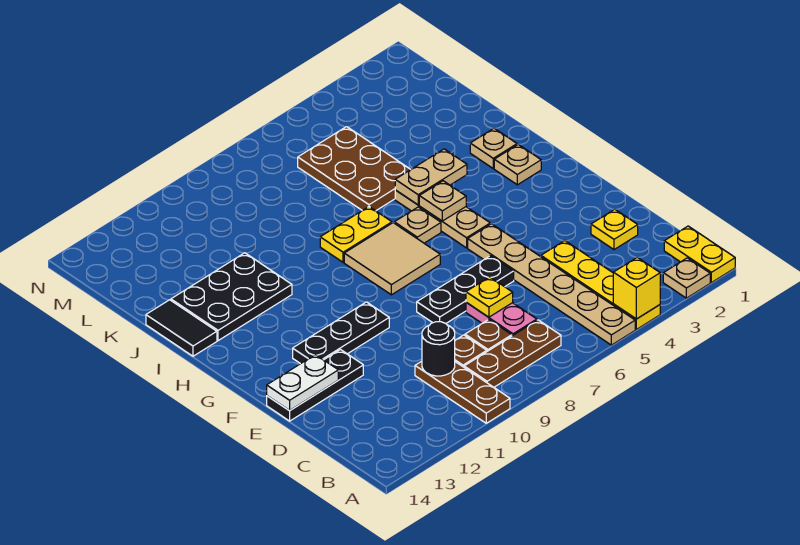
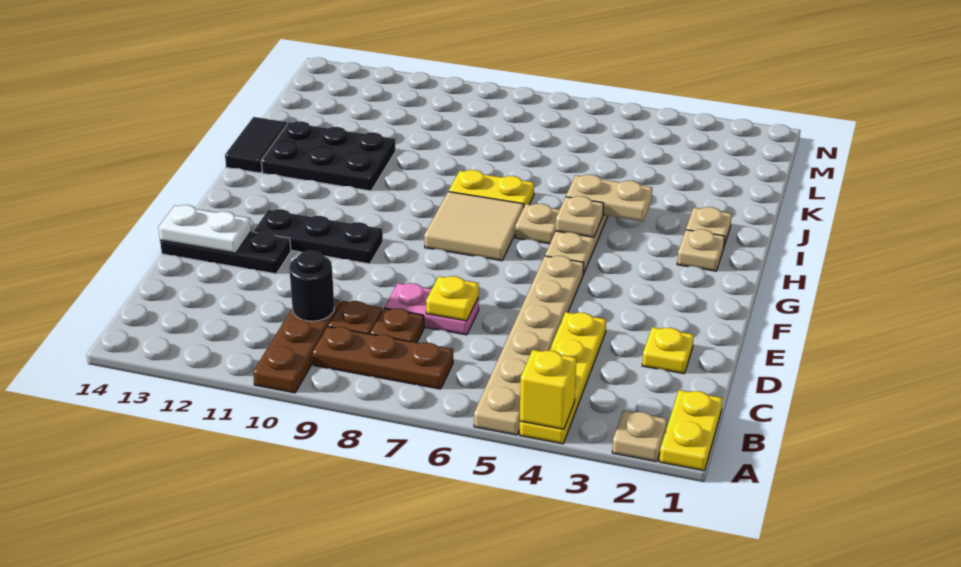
pink 1x2 plate [466,302,537,336] -> pink 1x2 plate turned to [385,283,479,335]
black 1x3 plate [417,256,514,323] -> none
brown 2x3 plate [298,127,411,211] -> none

